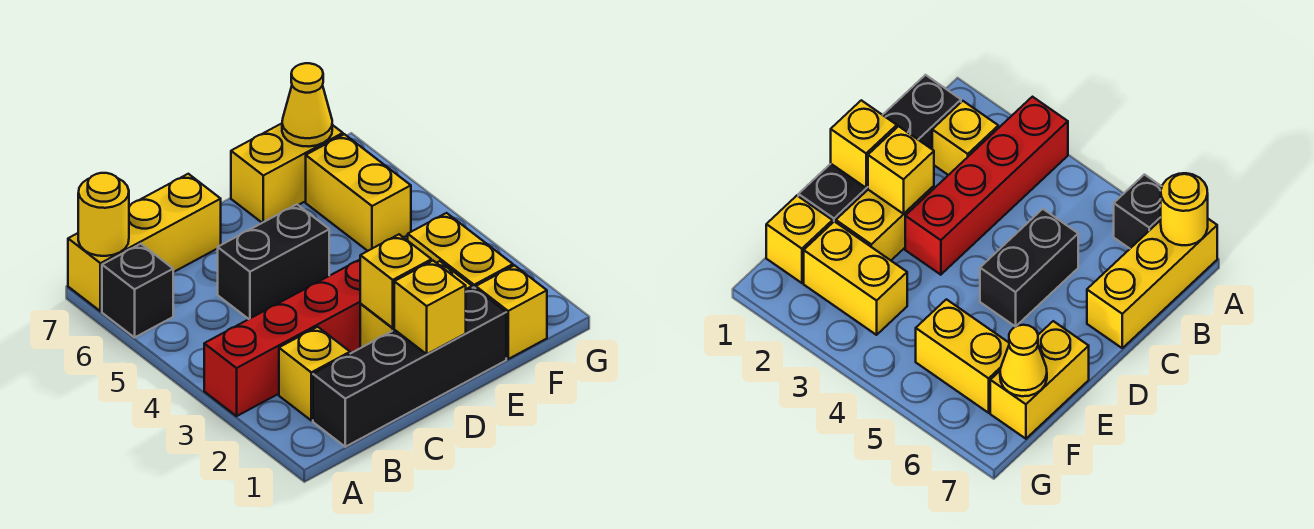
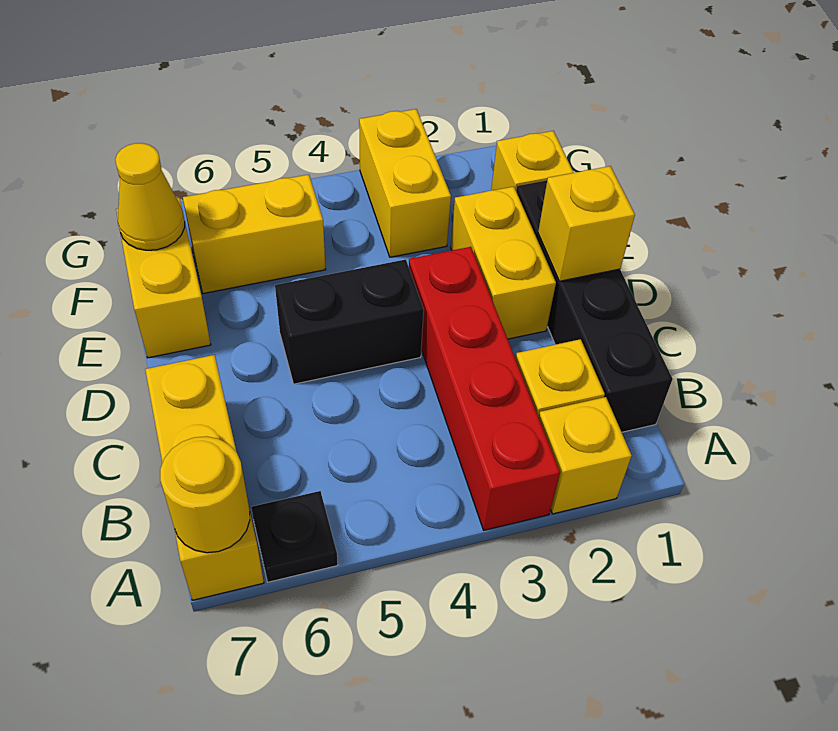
black 1x1 brick [102,244,173,337] -> black 1x1 plate [251,491,338,582]
black 1x2 brick [218,204,329,319] -> black 1x2 brick turned to [275,259,424,384]
yellow 1x1 brick [360,234,431,328] -> yellow 1x1 brick moved to [539,397,632,514]
yellow 1x2 brick [408,213,513,288] -> yellow 1x2 brick turned to [359,109,451,257]

